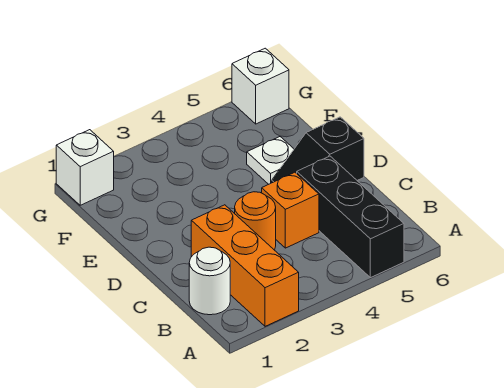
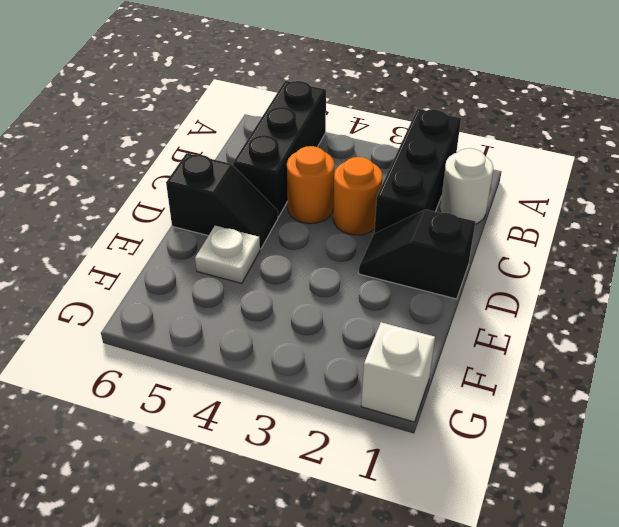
orange 1x3 brick [191,205,299,326] -> black 1x3 brick [374,109,461,233]
orange 1x1 brick [262,172,319,248] -> orange 1x1 round brick [287,146,334,224]
none -> black 1x2 slope [359,209,475,299]
white 1x1 brick [232,48,289,124] -> none

